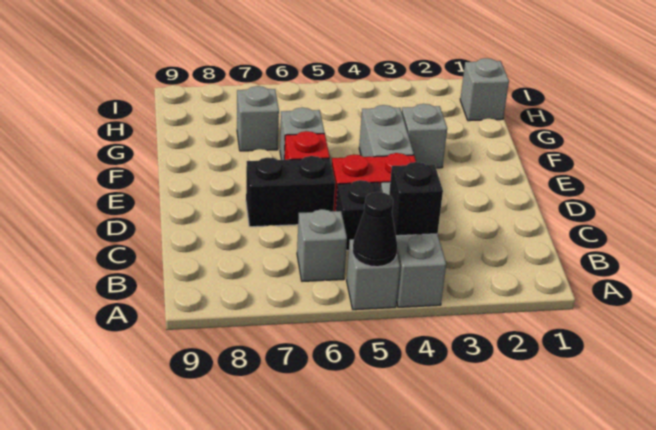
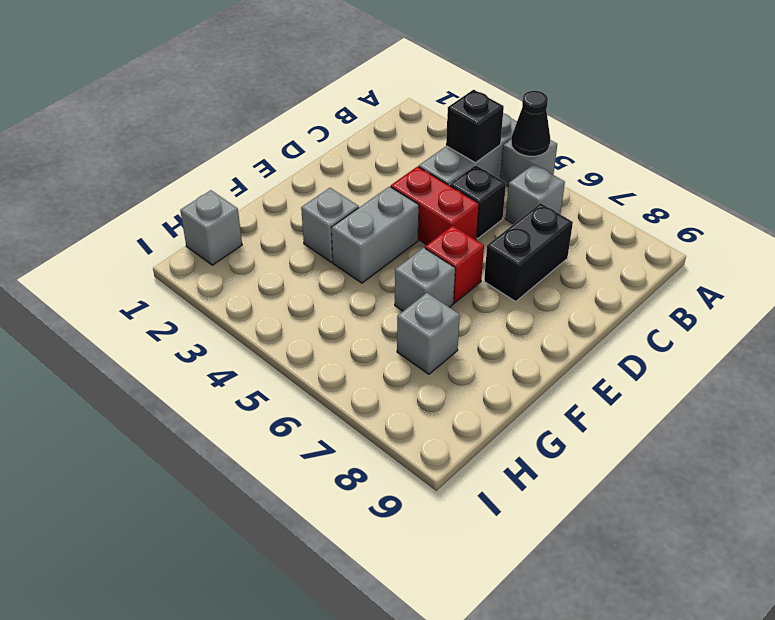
black 1x2 brick [246,156,335,227] -> black 1x2 brick turned to [484,203,573,301]

